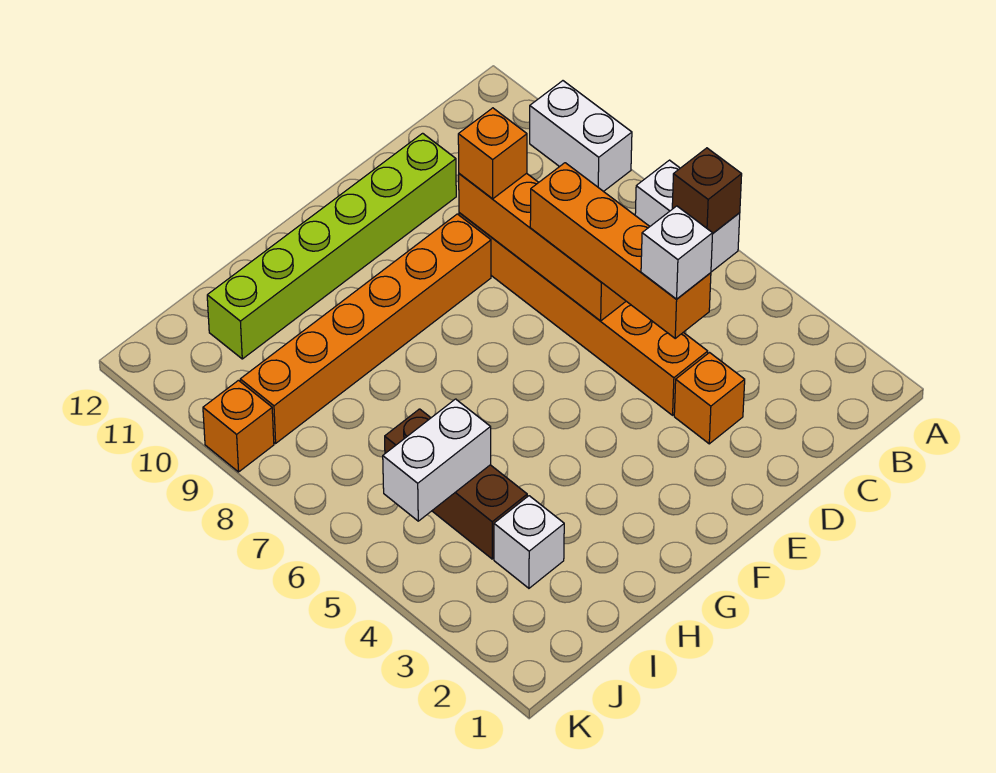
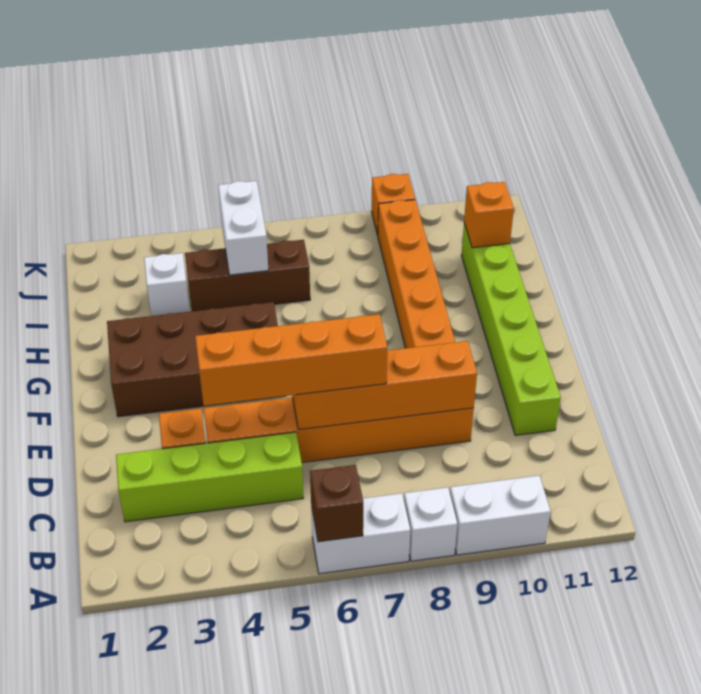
none -> lime 1x4 brick [116,432,303,522]
white 1x1 brick [641,206,713,299] -> white 1x1 brick moved to [404,487,457,561]
orange 1x1 brick [458,108,527,199] -> orange 1x1 brick moved to [464,182,514,248]
none -> brown 2x4 brick [107,302,283,417]

